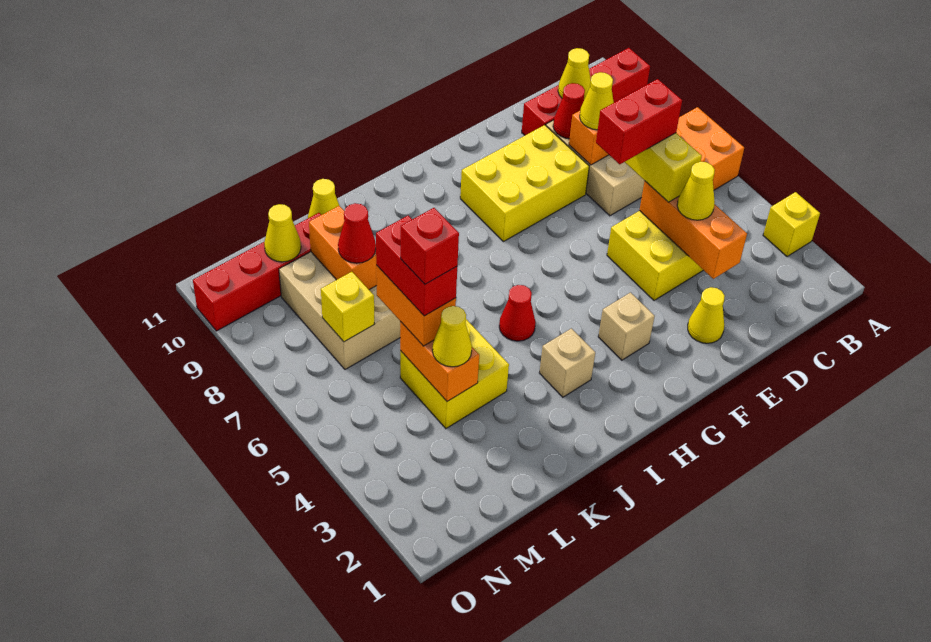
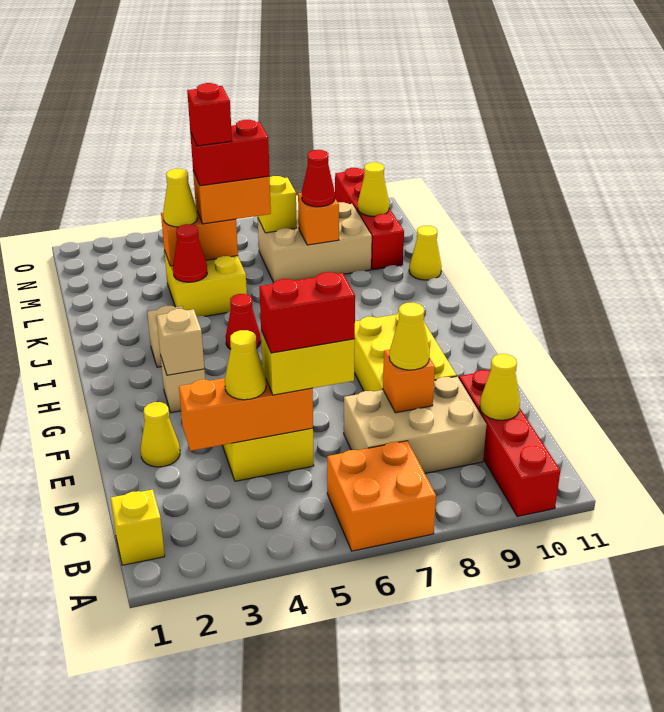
yellow 1x1 brick [763,192,820,257] -> yellow 1x1 brick moved to [111,490,165,565]
red 1x2 brick [596,79,682,164] -> red 1x2 brick turned to [259,272,355,353]
red 1x1 cone [553,83,585,139] -> red 1x1 cone moved to [173,224,207,282]
none -> tan 1x1 brick [156,309,204,375]
orange 1x2 brick [309,206,377,290] -> orange 1x1 brick [298,193,339,245]

